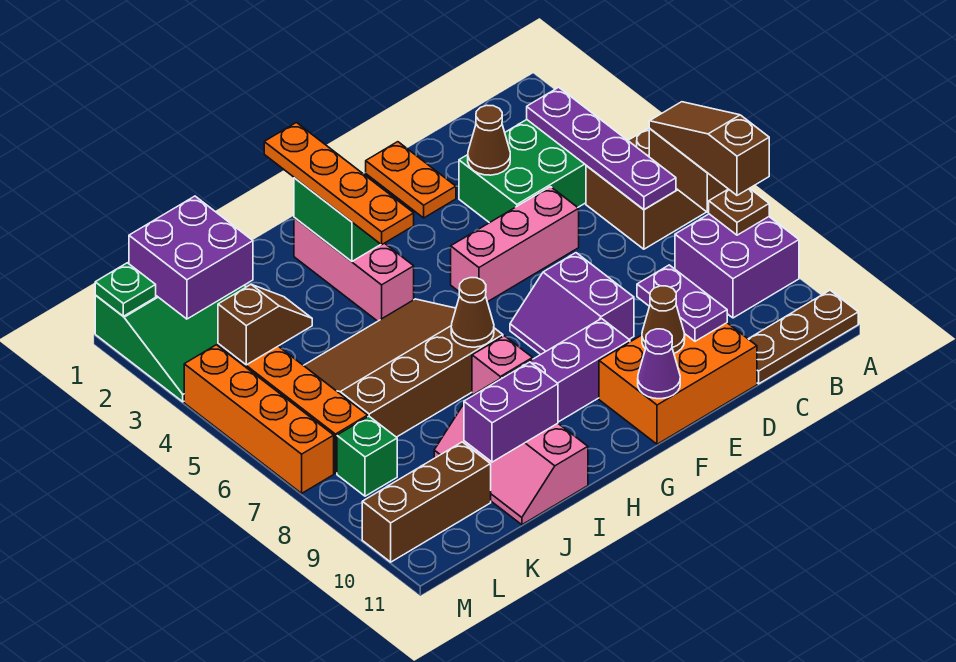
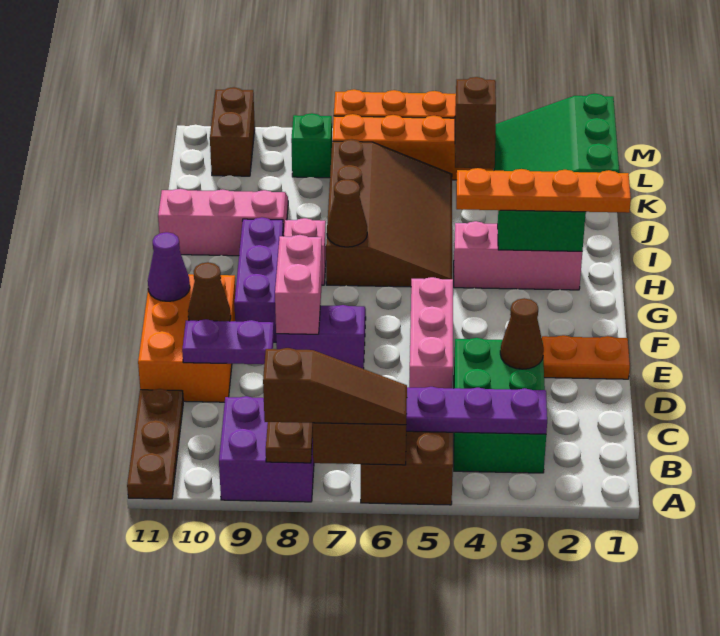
none -> pink 1x2 brick [275,235,322,334]
purple 1x2 brick [464,362,558,462] -> none
purple 2x2 brick [129,196,253,319] -> none
brown 1x3 brick [362,442,491,562] -> brown 1x2 brick [210,87,255,176]
green 1x1 plate [95,263,156,316] -> none

